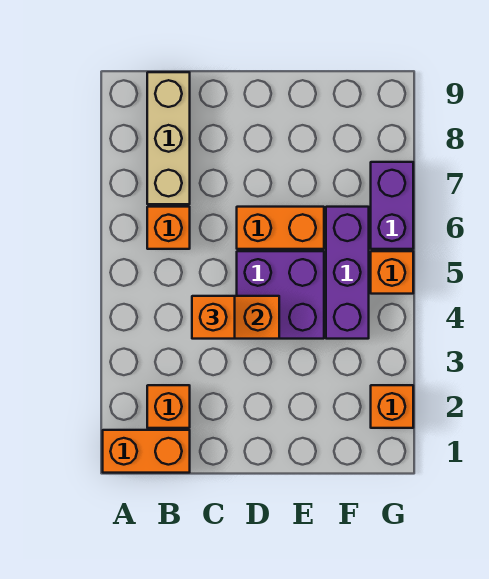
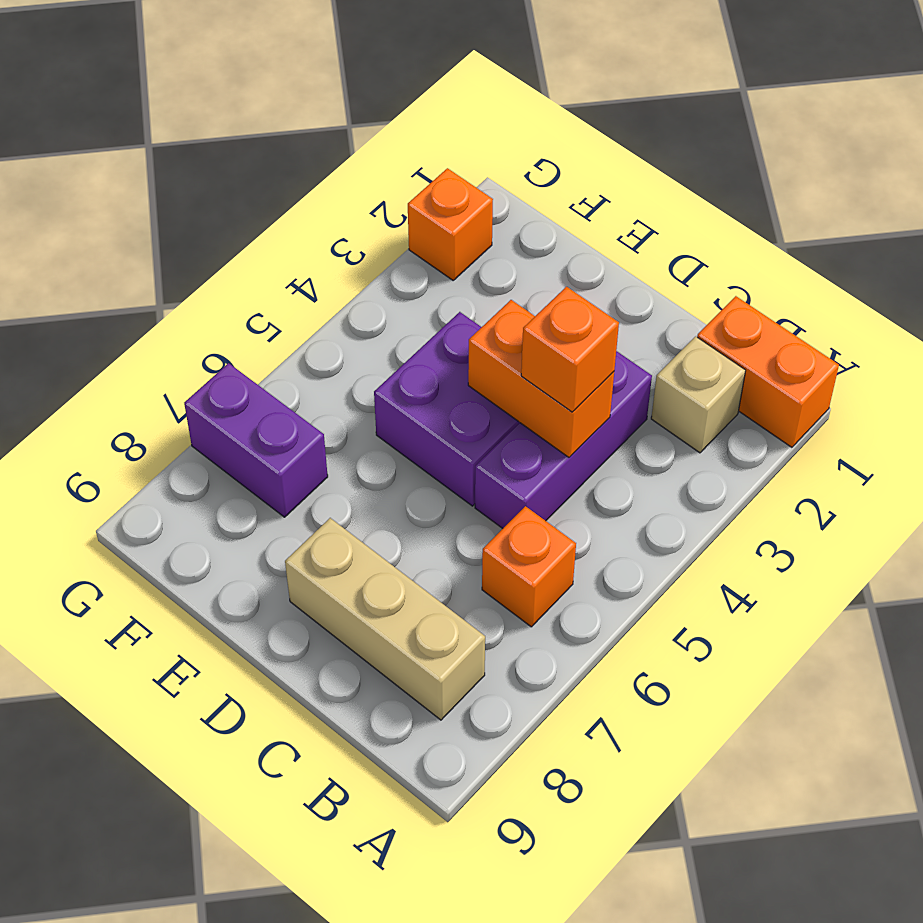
orange 1x1 brick [147,385,190,428] -> tan 1x1 brick [651,336,746,453]
tan 1x3 brick [147,72,190,204] -> tan 1x3 brick turned to [285,518,485,720]
orange 1x2 brick [237,207,324,249] -> none
purple 1x3 brick [326,207,369,339] -> purple 1x3 brick moved to [475,351,652,528]
orange 1x1 brick [371,251,413,294] -> none
purple 1x2 brick [371,162,413,249] -> purple 1x2 brick turned to [184,363,328,517]

